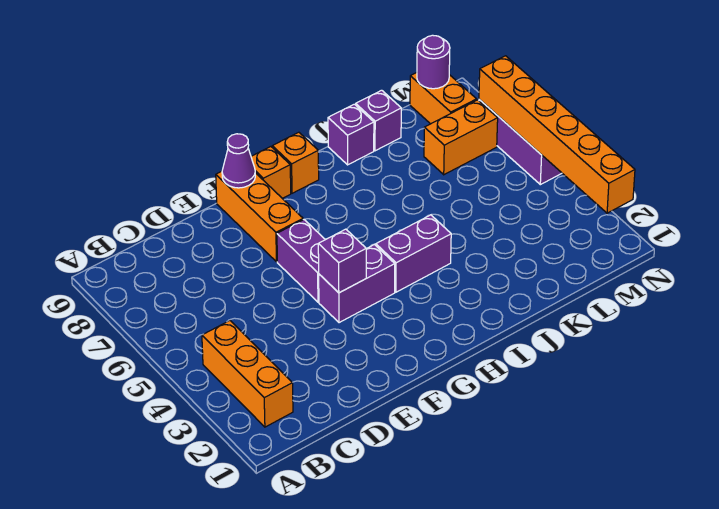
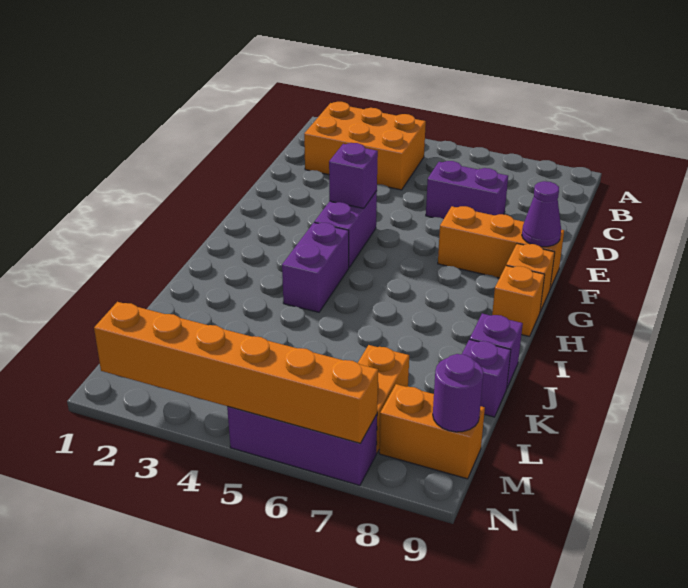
orange 1x3 brick [202,321,293,427] -> orange 2x3 brick [304,102,426,190]
purple 1x2 brick [277,220,325,302] -> purple 1x2 brick moved to [426,161,508,219]

